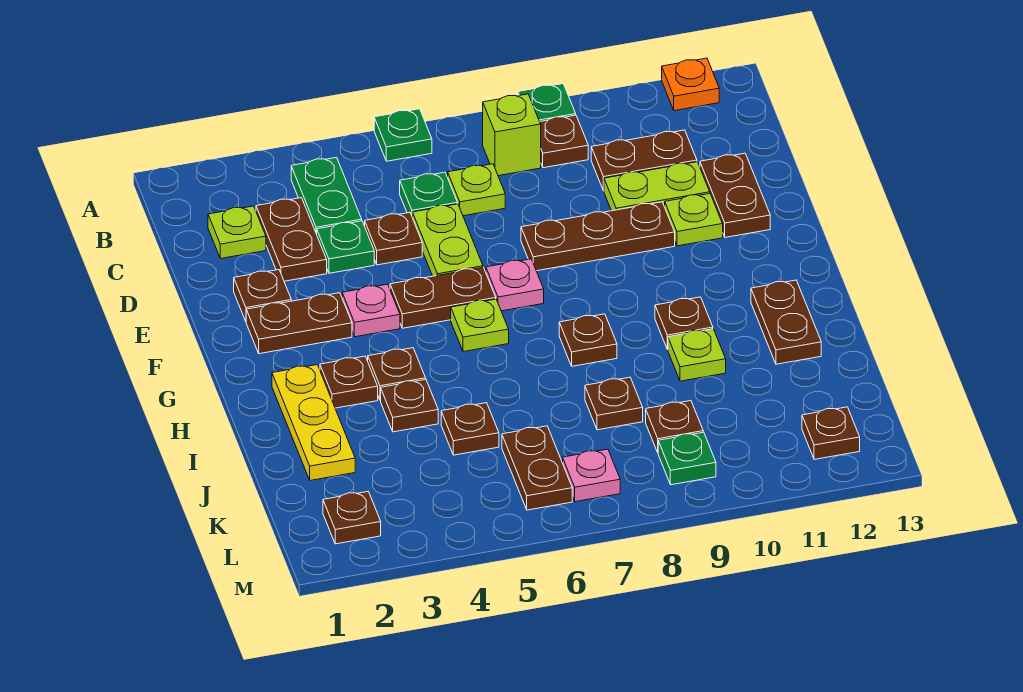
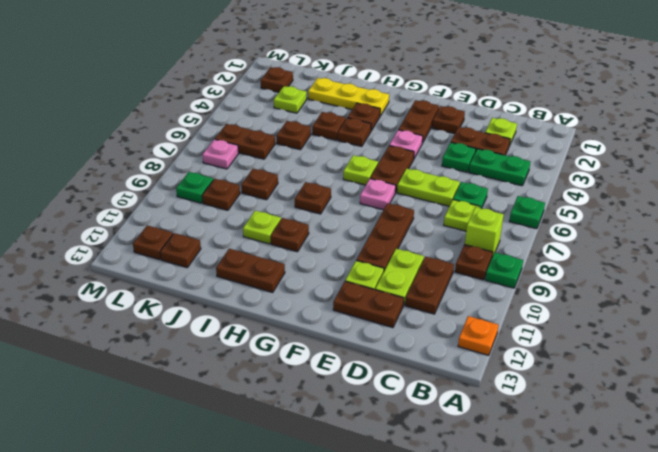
brown 1x1 plate [365,213,422,265] -> brown 1x1 plate moved to [160,233,201,268]
none -> lime 1x1 plate [274,86,307,113]

